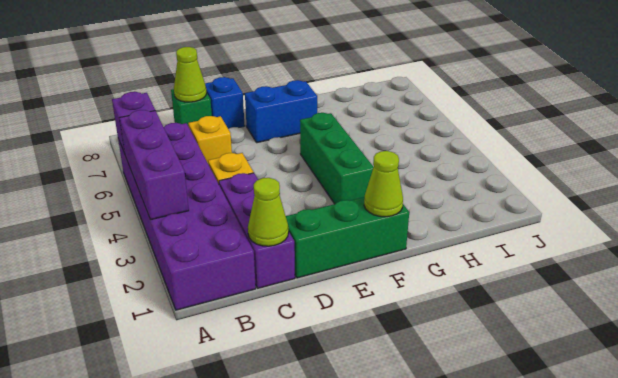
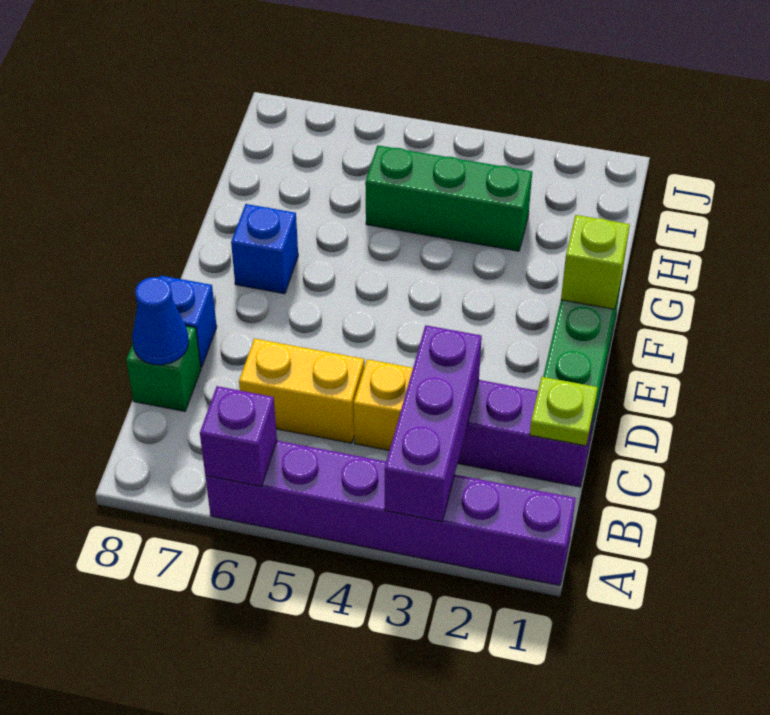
purple 2x6 brick [118,123,256,310] -> purple 1x6 brick [205,441,576,586]
purple 1x3 brick [119,110,189,220] -> purple 1x3 brick turned to [385,325,482,522]
lime 1x1 cone [248,178,289,246] -> lime 1x1 plate [530,377,598,446]
yellow 1x1 brick [188,116,232,163] -> yellow 1x2 brick [239,339,364,443]
lime 1x1 cone [174,47,207,102] -> blue 1x1 cone [132,277,189,365]
blue 1x2 brick [245,80,317,143] -> blue 1x1 brick [231,204,298,294]
lime 1x1 cone [364,151,403,217] -> lime 1x1 brick [561,215,630,309]
green 1x3 brick [300,113,374,204] -> green 1x3 brick moved to [365,145,532,251]

